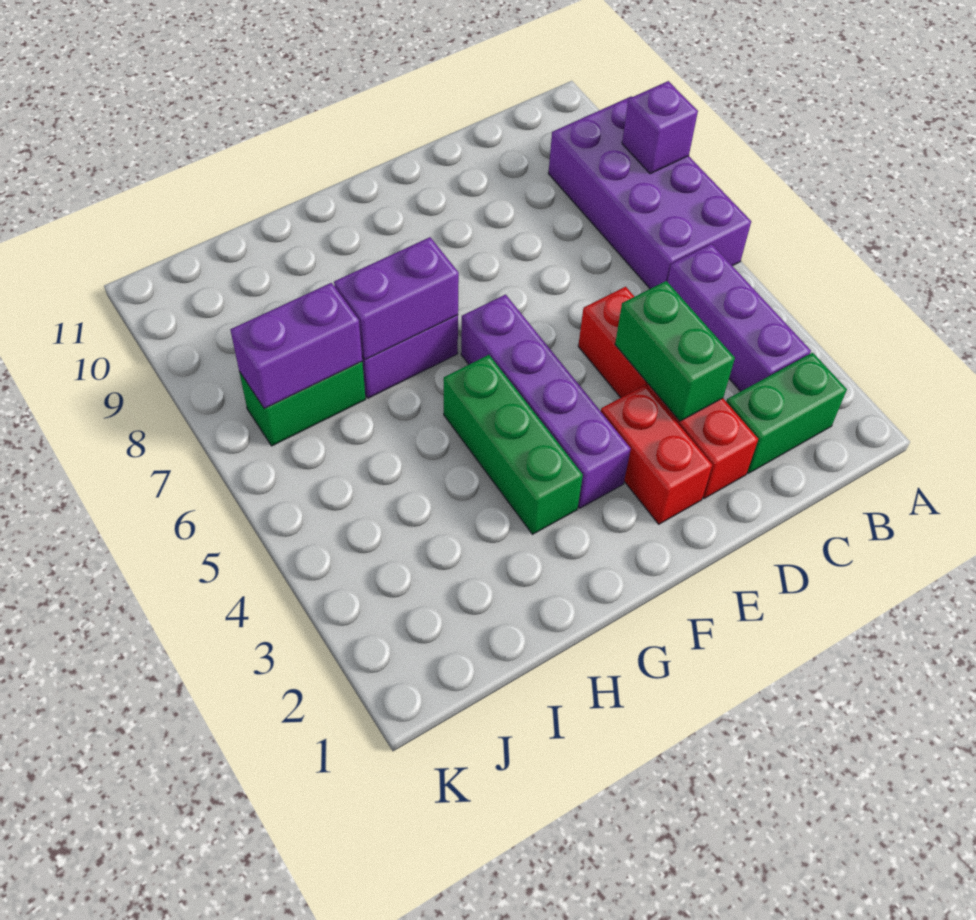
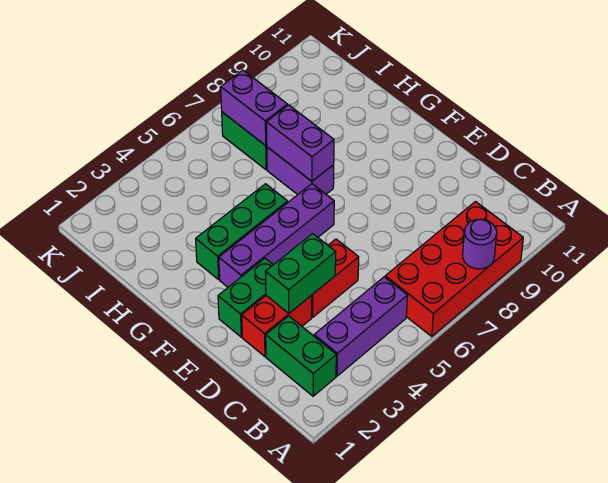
purple 2x4 brick [548,96,751,289] -> red 2x4 brick [385,202,523,337]
purple 1x1 brick [622,81,698,174] -> purple 1x1 round brick [463,219,497,269]
red 1x2 brick [601,385,712,524] -> green 1x2 brick [218,258,273,337]

